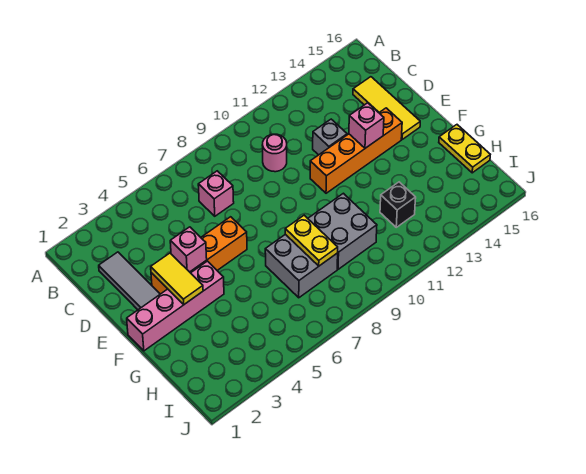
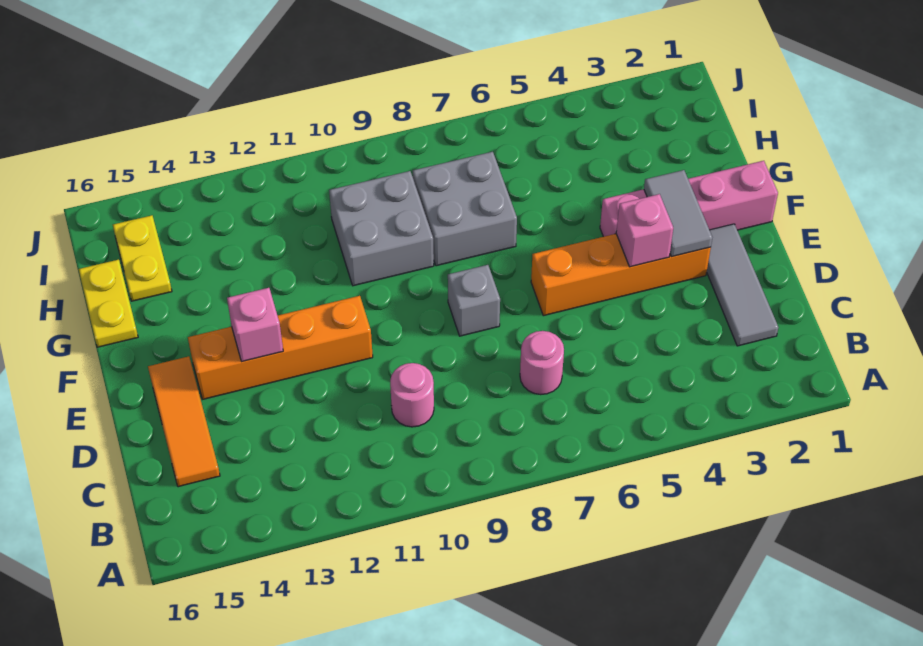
pink 1x1 brick [198,171,234,216] -> pink 1x1 round brick [520,331,564,395]
yellow 1x3 tile [353,77,420,139] -> orange 1x3 tile [148,356,220,487]
grey 1x1 brick [313,119,347,155] -> grey 1x1 brick moved to [448,265,500,336]
yellow 1x2 tile [151,253,203,304] -> grey 1x2 tile [644,170,712,257]
yellow 1x2 plate [285,215,338,266] -> yellow 1x2 plate moved to [113,215,172,301]
black 1x1 brick [380,182,416,227] -> none

